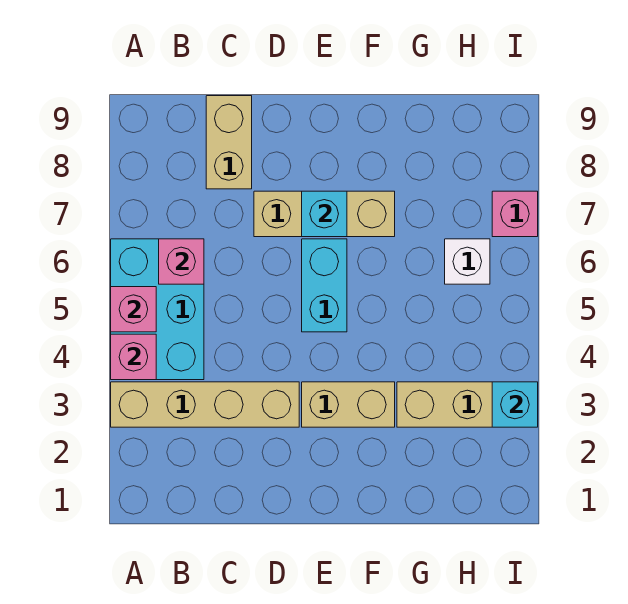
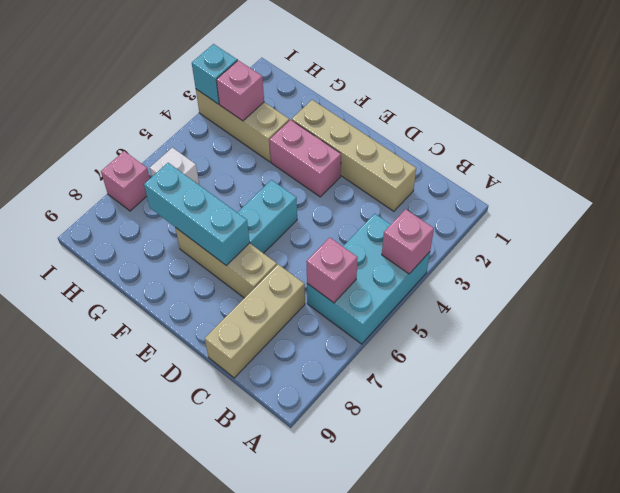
tan 1x4 brick [111,382,299,427] -> tan 1x4 brick moved to [292,100,416,211]
pink 1x1 brick [111,287,156,332] -> pink 1x1 brick moved to [216,60,264,121]
tan 1x2 brick [206,96,252,189] -> tan 1x3 brick [205,264,305,378]
tan 1x2 brick [302,382,395,427] -> pink 1x2 brick [270,120,341,197]
cyan 1x1 brick [302,191,347,237] -> cyan 1x3 brick [144,163,250,265]

